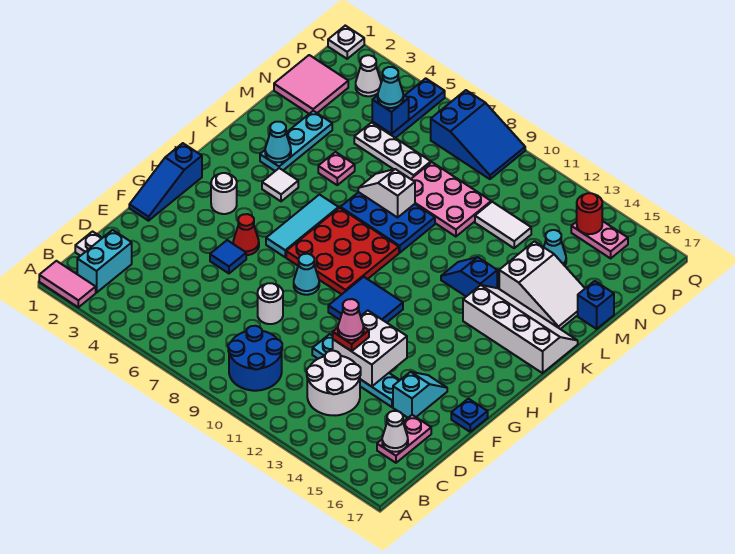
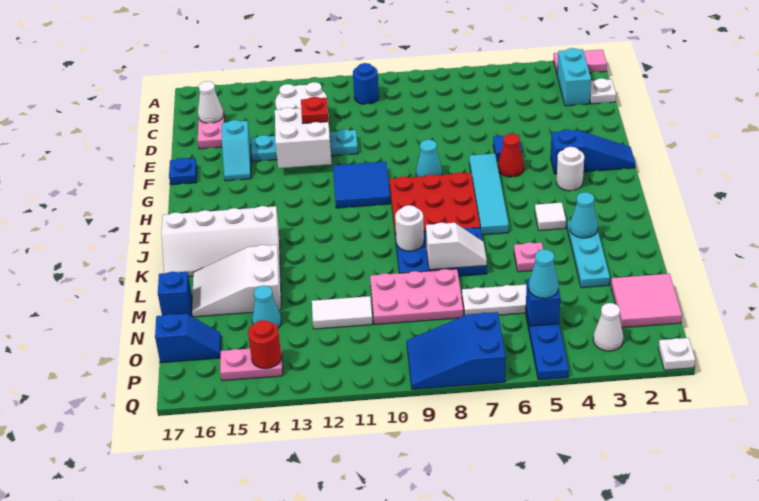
blue 2x2 round brick [228,326,282,391] -> blue 1x1 round brick [353,63,379,104]
white 1x1 round brick [258,283,283,324] -> white 1x1 round brick moved to [395,205,424,251]
pink 1x1 cone [338,299,364,340] -> none
blue 1x3 slope [129,143,202,221] -> blue 1x3 slope turned to [551,130,635,174]
cyan 1x3 tile [266,195,339,257] -> cyan 1x4 tile [469,153,509,235]
blue 1x2 slope [441,257,497,296] -> blue 1x2 slope moved to [155,314,221,363]

